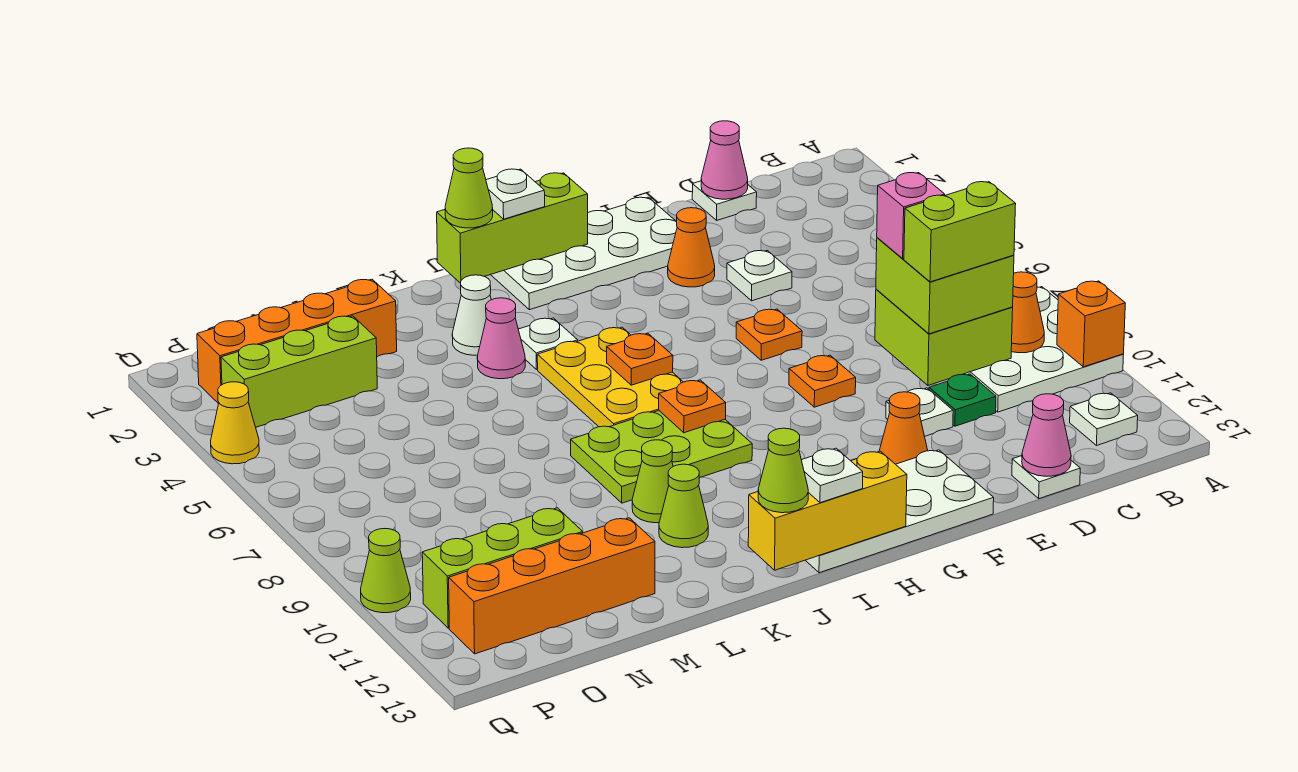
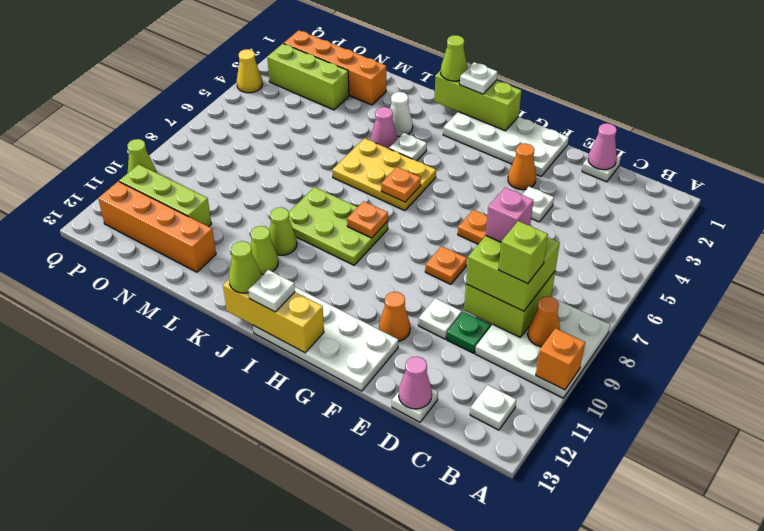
lime 1x2 brick [904,182,1016,282] -> lime 1x1 brick [499,221,548,284]
yellow 2x3 plate [537,327,683,427] -> yellow 2x3 plate turned to [332,138,436,211]

